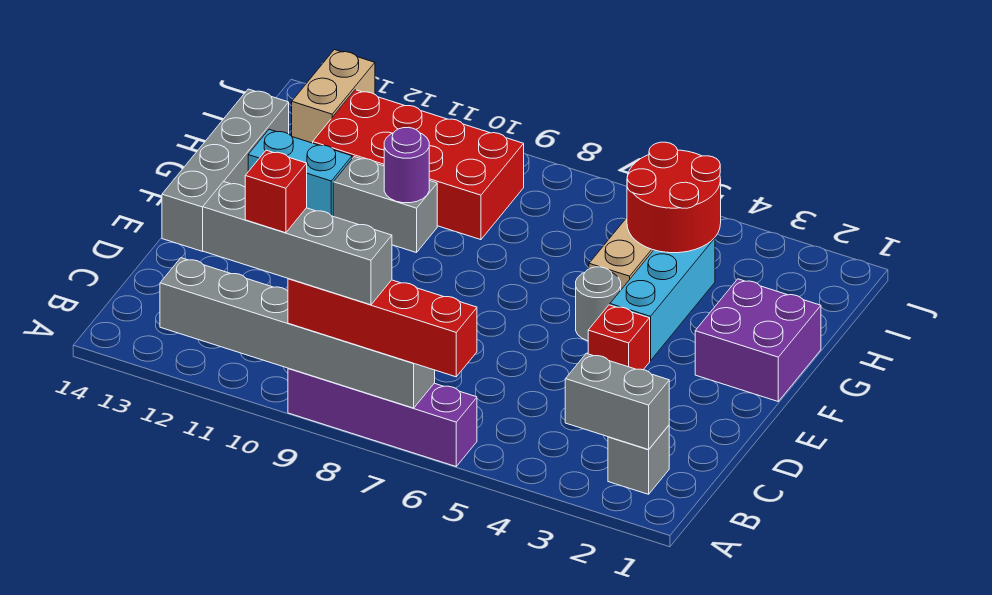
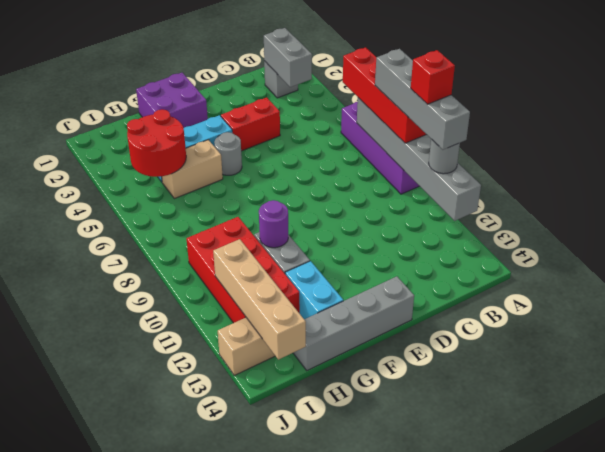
none -> grey 1x1 round brick [429,139,460,174]
red 1x1 brick [588,305,650,370] -> red 1x2 brick [221,97,280,151]
none -> tan 1x4 brick [213,239,306,360]

